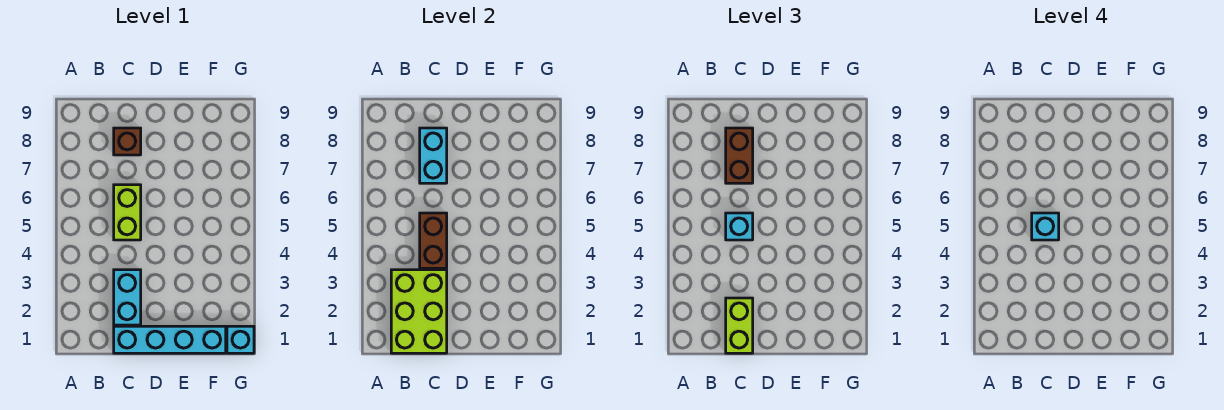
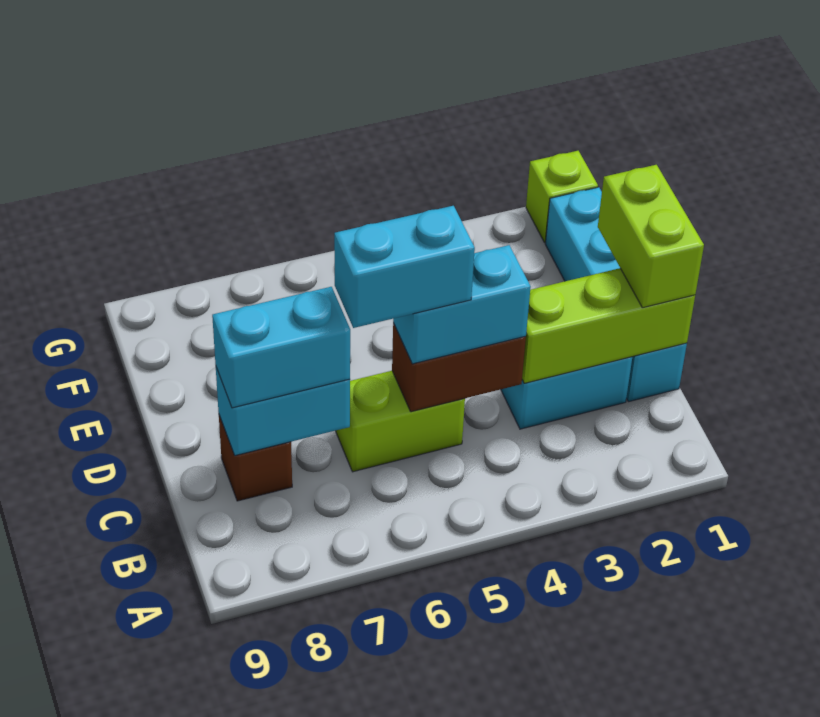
lime 2x3 brick [391,270,447,353] -> lime 1x3 brick [522,268,695,383]
lime 1x2 brick [726,298,753,353] -> lime 1x2 brick turned to [598,165,704,308]
cyan 1x1 brick [726,213,753,240] -> cyan 1x2 brick [393,245,531,364]
cyan 1x1 brick [1032,213,1059,240] -> cyan 1x2 brick [334,206,475,328]
brown 1x2 brick [726,128,753,183] -> cyan 1x2 brick [212,287,350,408]
cyan 1x1 brick [227,326,254,353] -> lime 1x1 brick [526,151,598,243]

